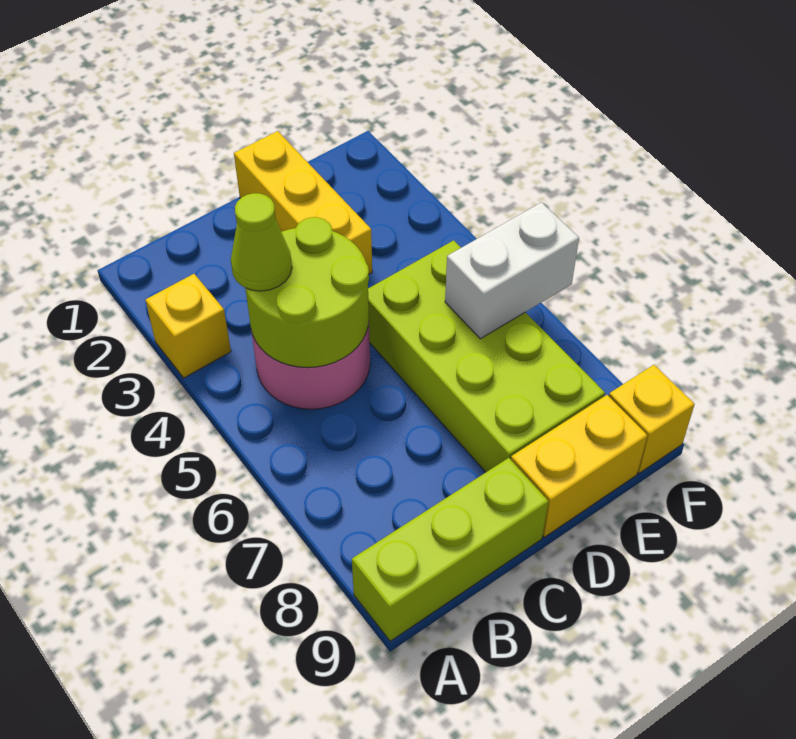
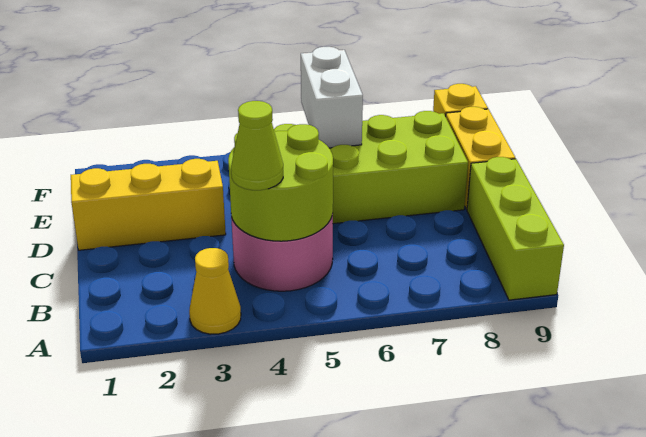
yellow 1x1 brick [145,274,231,378] -> yellow 1x1 cone [189,248,241,334]

